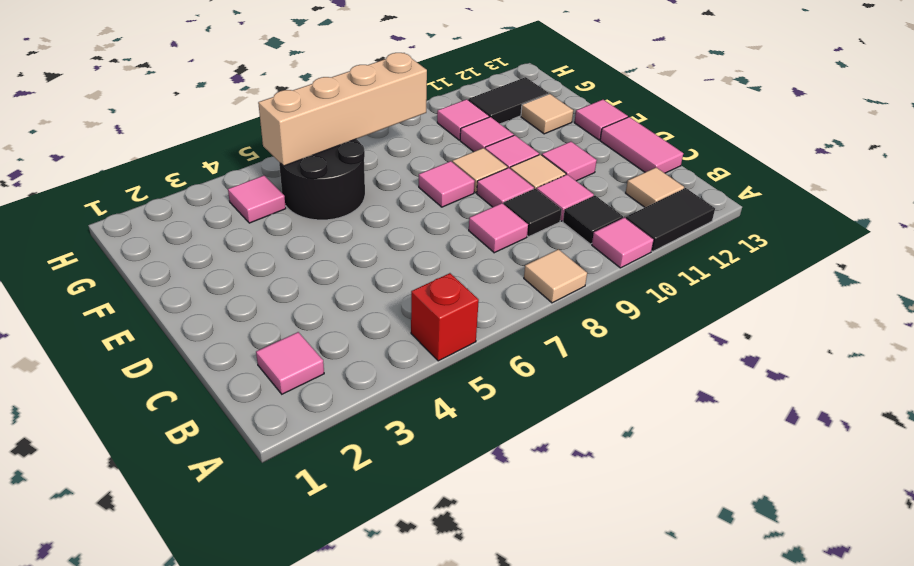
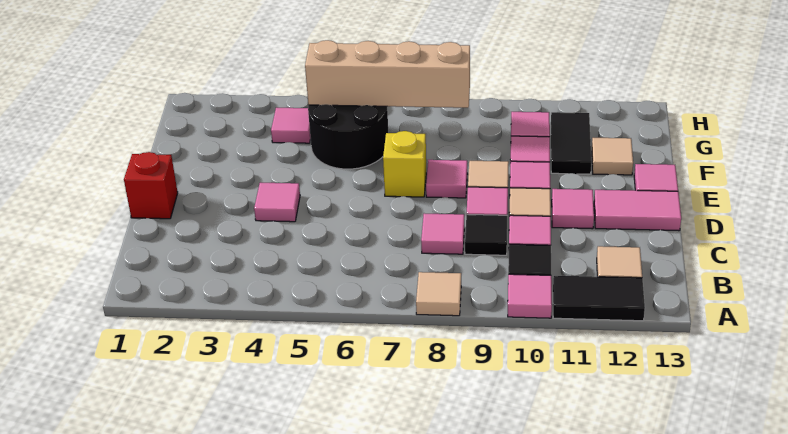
red 1x1 brick [411,273,479,361] -> red 1x1 brick moved to [124,152,178,219]
pink 1x1 tile [256,332,324,394] -> pink 1x1 tile moved to [254,183,300,222]
pink 1x2 tile [600,117,683,173] -> pink 1x2 tile turned to [594,190,681,231]
none -> yellow 1x1 brick [383,131,426,197]
black 1x2 tile [468,77,548,124] -> black 1x2 tile turned to [551,112,592,174]

